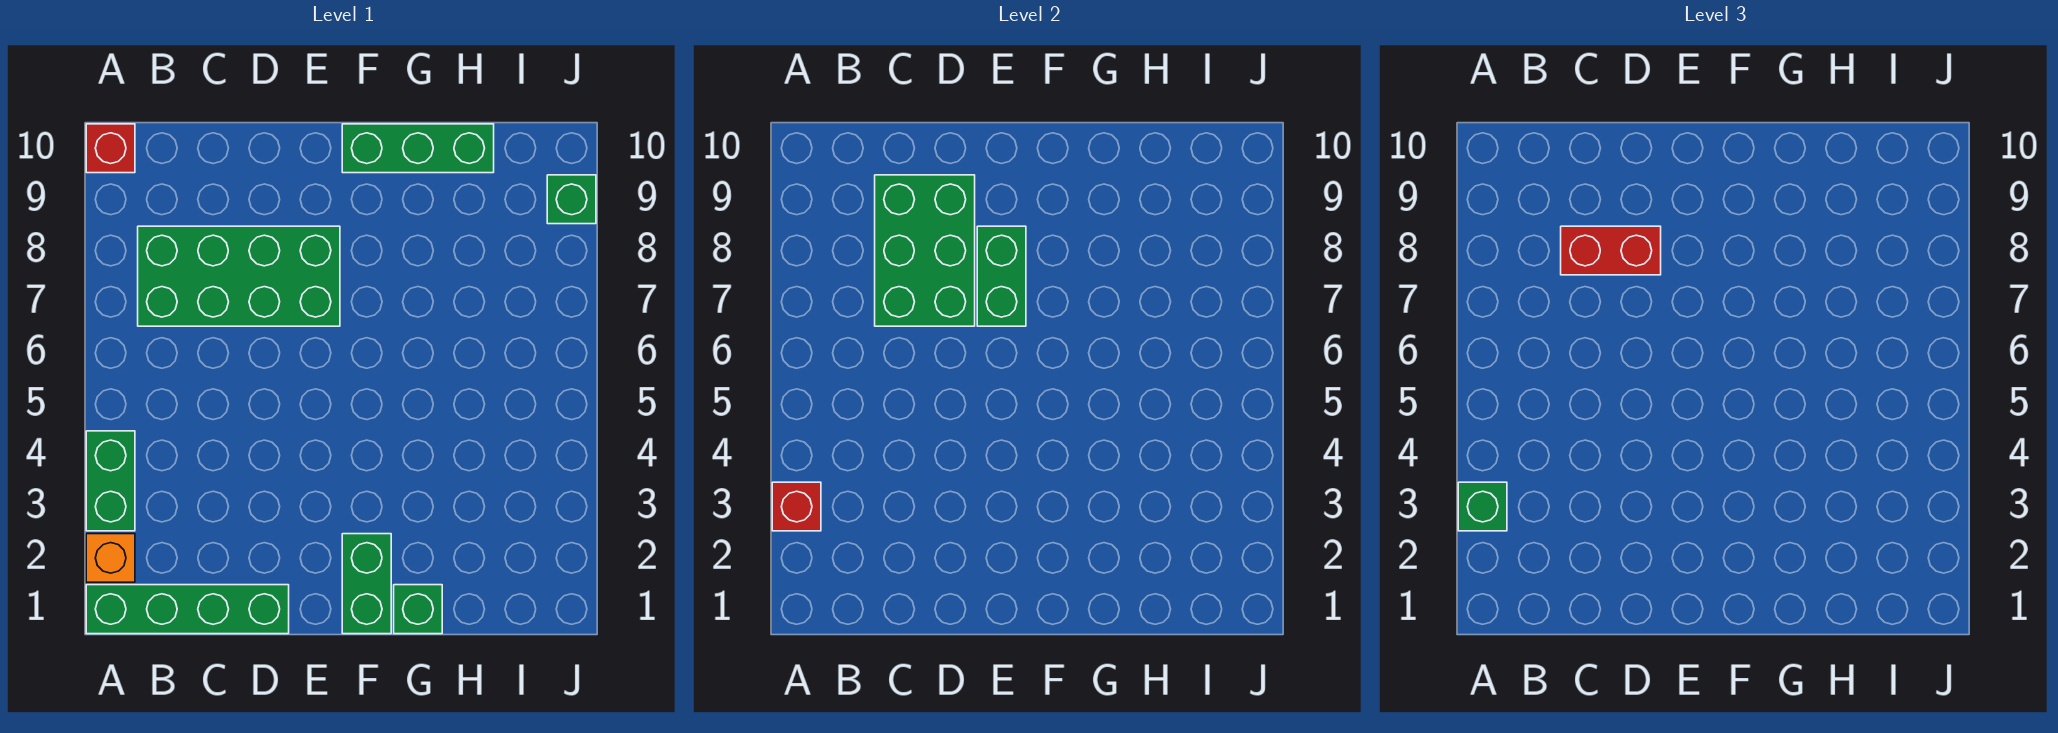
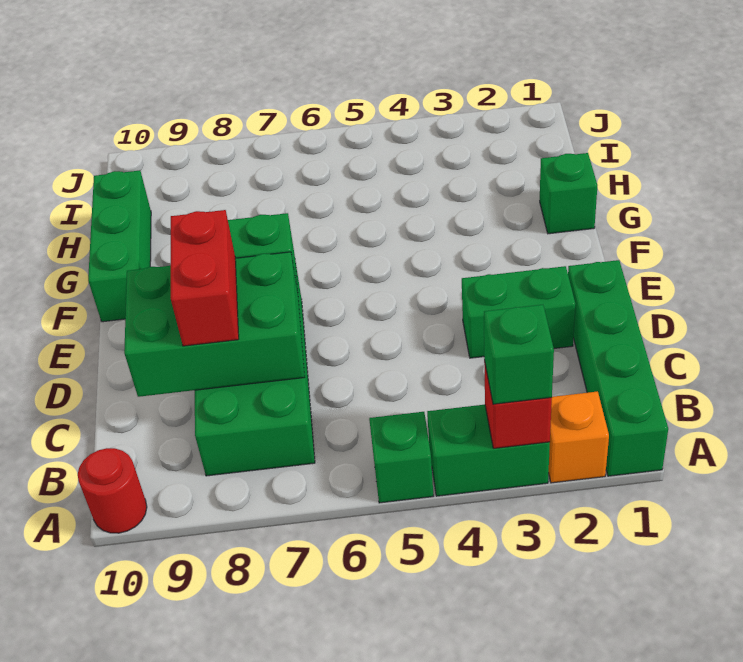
red 1x1 brick [86,124,135,173] -> red 1x1 round brick [78,448,147,533]
green 1x2 brick [342,534,391,634] -> green 1x2 brick moved to [462,266,575,358]
green 1x1 brick [547,175,596,224] -> green 1x1 brick moved to [369,412,433,503]

